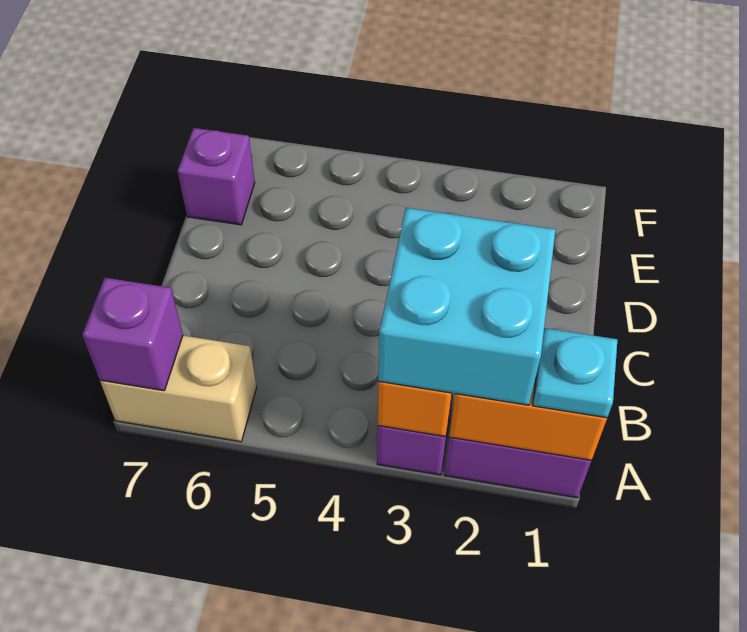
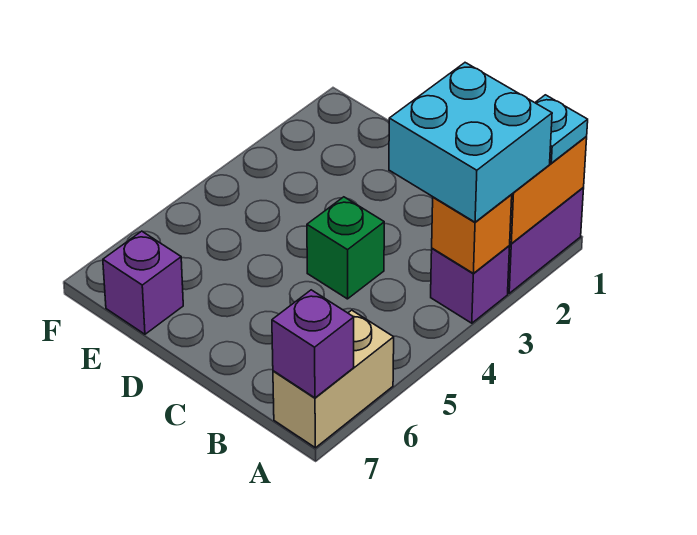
none -> green 1x1 brick [307,197,384,299]

